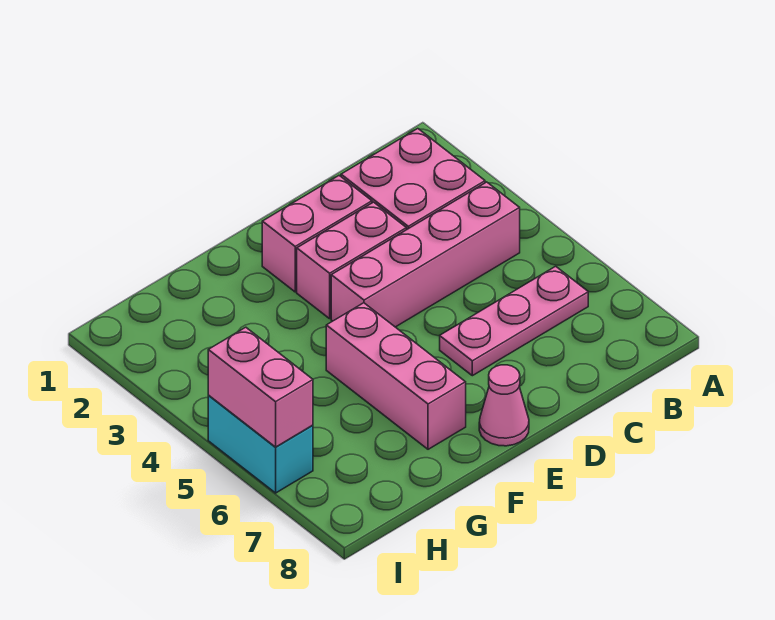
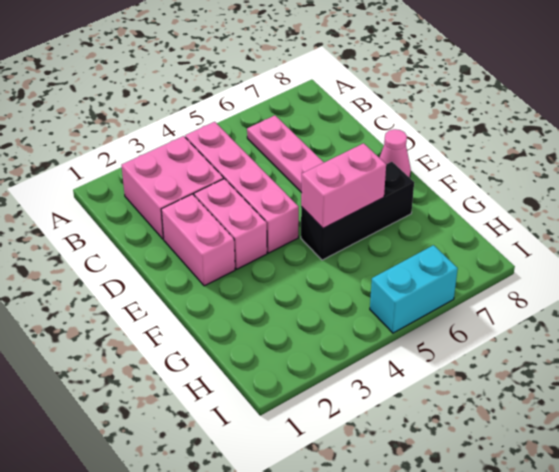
pink 1x3 brick [326,303,466,449] -> black 1x3 brick [301,162,414,260]
pink 1x2 brick [208,327,313,447] -> pink 1x2 brick moved to [301,143,386,228]

